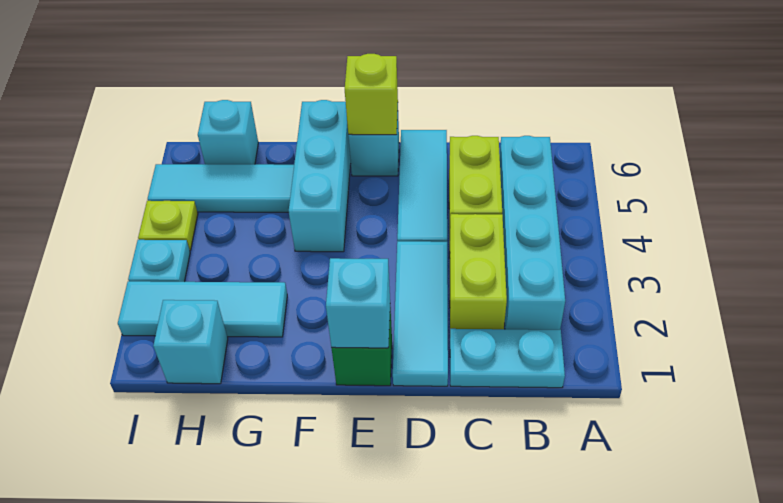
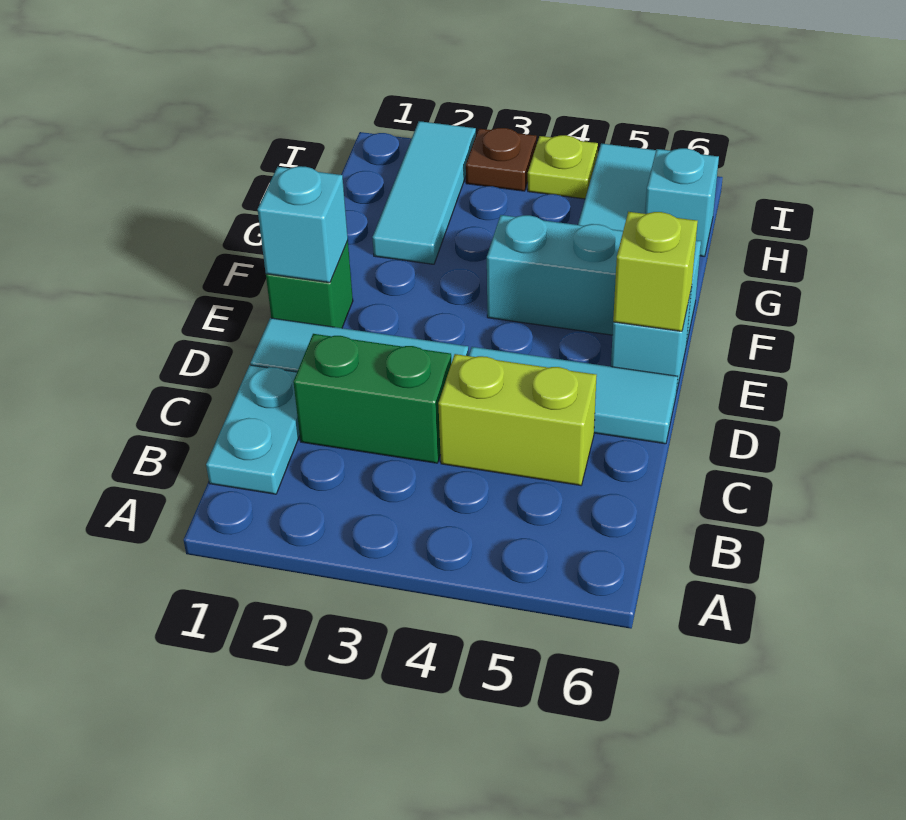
cyan 1x4 brick [500,136,565,330] -> none
lime 1x2 brick [449,214,507,329] -> green 1x2 brick [293,334,451,463]
cyan 1x1 brick [153,300,228,384] -> none
cyan 1x1 plate [128,240,190,282] -> brown 1x1 plate [466,128,537,191]

